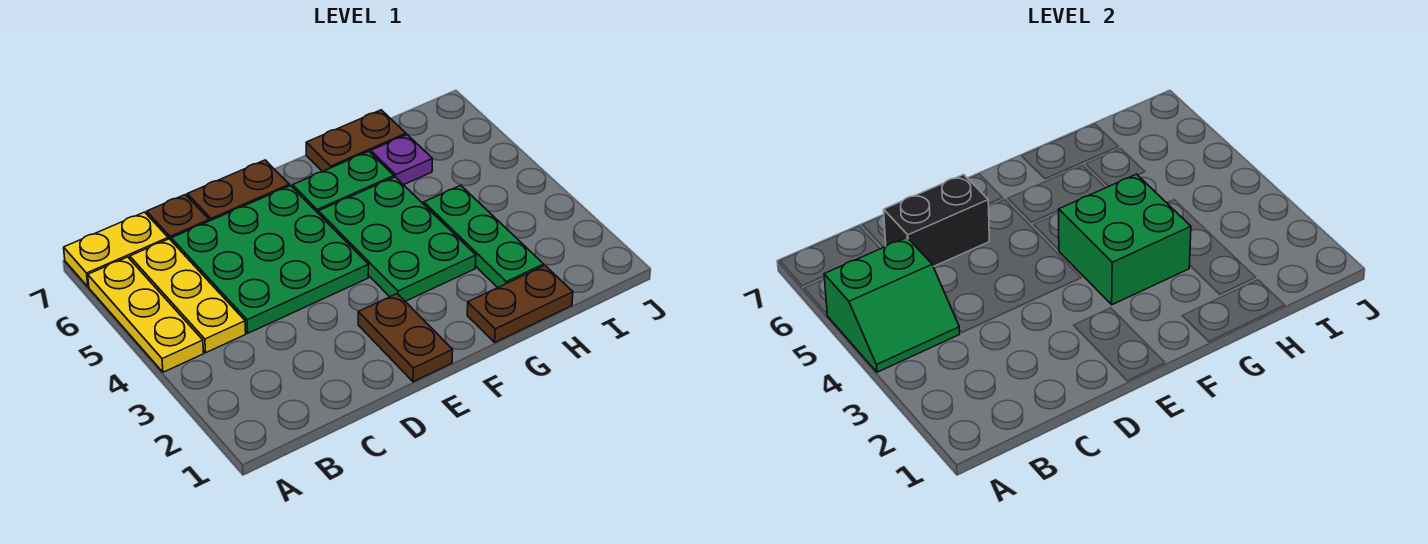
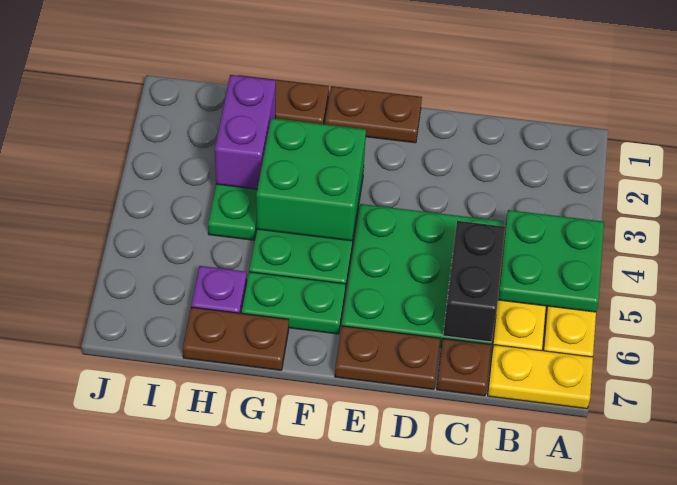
green 2x2 slope [824,237,960,372] -> green 2x2 plate [498,210,604,312]
black 1x2 brick [884,175,989,267] -> black 1x2 brick turned to [443,221,505,342]
brown 1x2 plate [358,294,453,382] -> brown 1x2 plate turned to [325,86,422,143]
none -> purple 1x2 brick [215,75,276,189]

